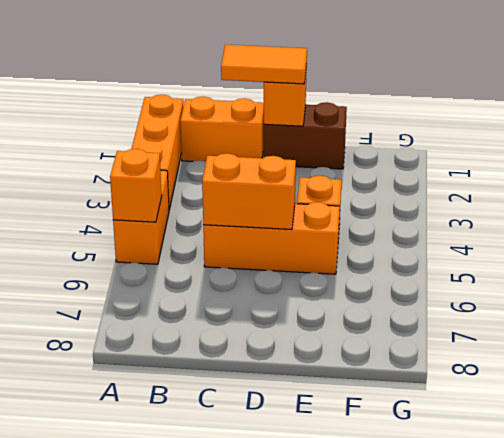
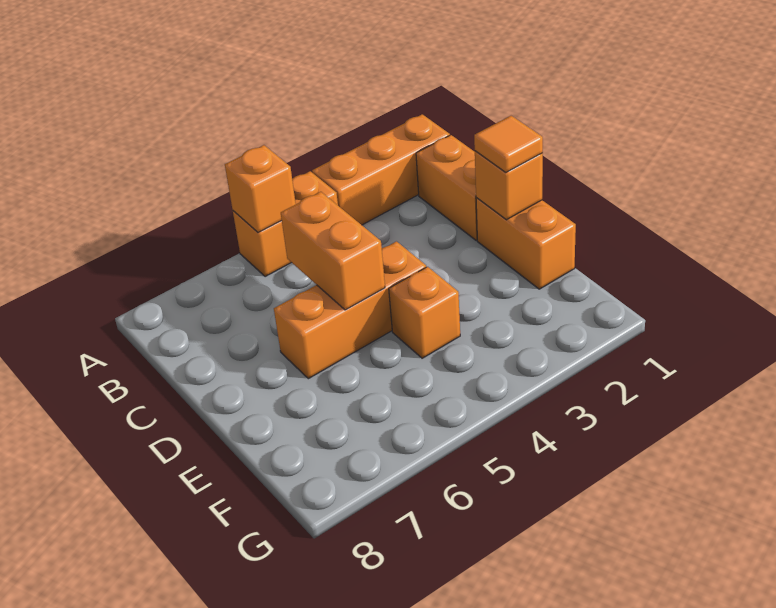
orange 1x2 tile [221,45,307,84] -> orange 1x1 tile [474,116,543,172]
orange 1x3 brick [203,202,340,274] -> orange 1x3 brick turned to [274,241,426,379]
brown 1x2 brick [263,102,347,169] -> orange 1x2 brick [476,198,576,289]

